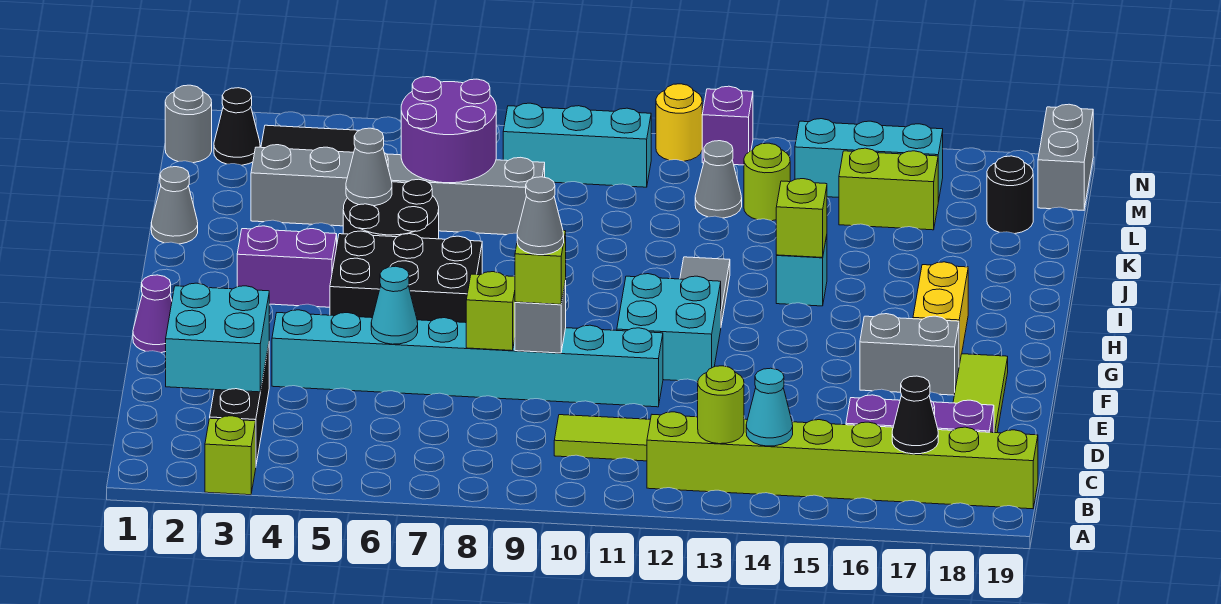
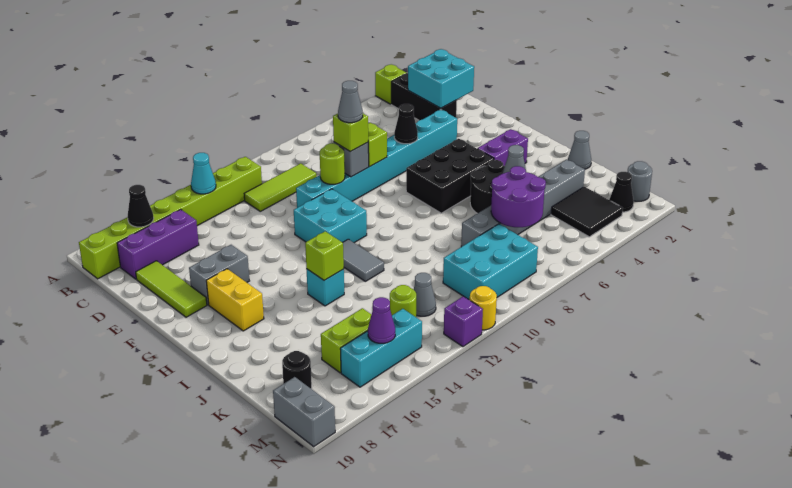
lime 1x1 round brick [698,366,744,444] -> lime 1x1 round brick moved to [320,143,345,184]
cyan 1x1 cone [371,266,418,344] -> black 1x1 cone [394,104,418,144]
purple 1x1 cone [133,275,172,353] -> purple 1x1 cone moved to [368,297,395,343]
cyan 1x3 brick [503,103,651,187] -> cyan 2x3 brick [443,224,538,300]

